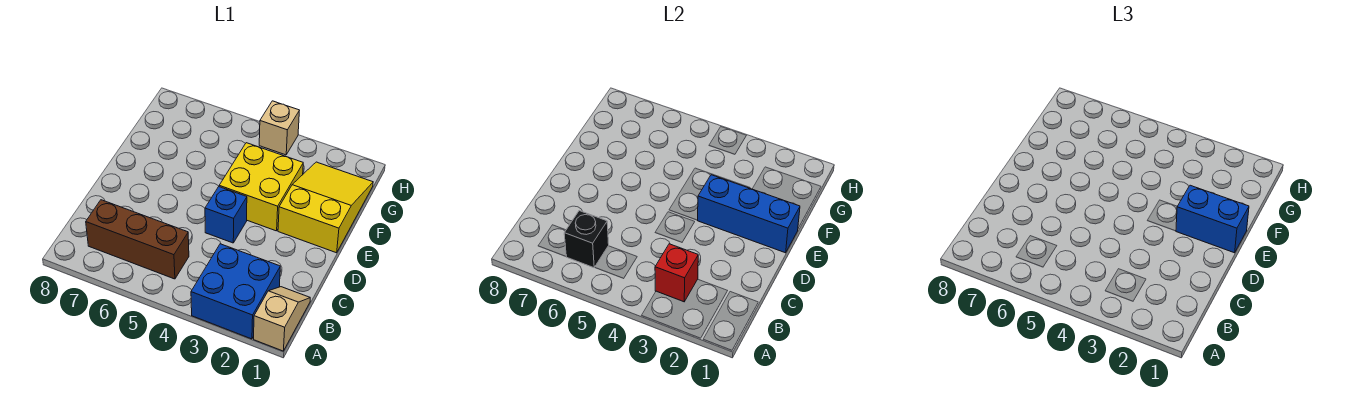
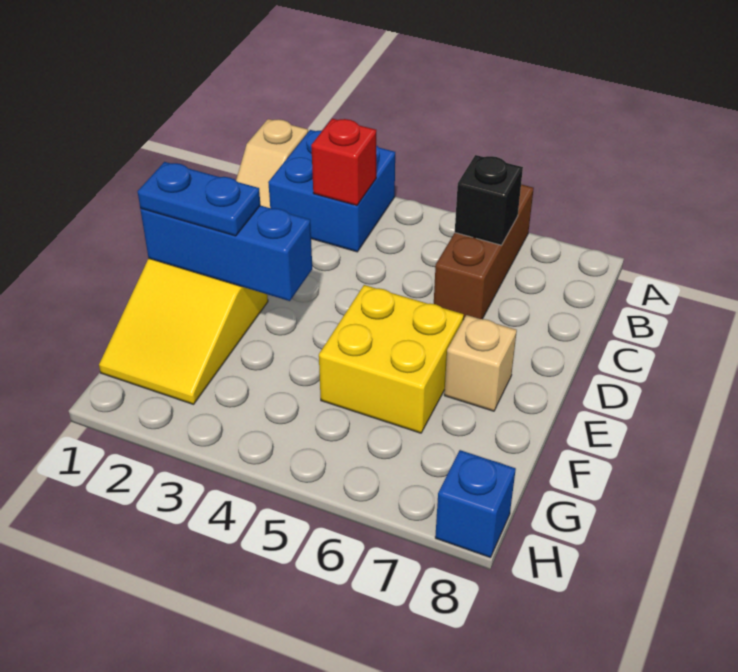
brown 1x3 brick [86,200,189,279] -> brown 1x3 brick turned to [434,184,534,320]
blue 1x1 brick [205,187,247,243] -> blue 1x1 brick moved to [435,450,516,557]
blue 1x2 brick [1176,185,1249,253] -> blue 1x2 plate [138,162,260,236]
yellow 2x2 brick [219,143,303,231] -> yellow 2x2 brick moved to [319,285,464,433]
tan 1x1 brick [259,101,299,155] -> tan 1x1 brick moved to [444,315,517,411]

